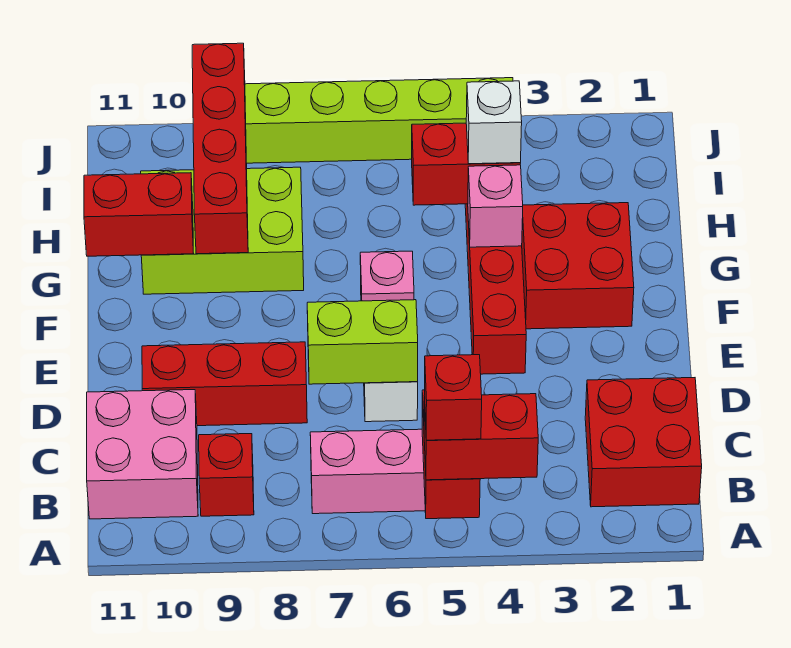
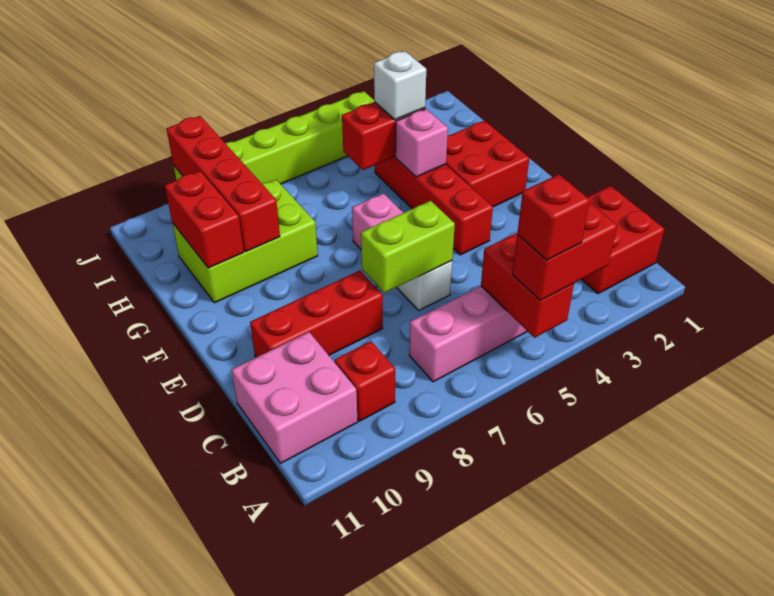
red 1x2 brick [84,173,194,256] -> red 1x2 brick turned to [165,171,244,268]

